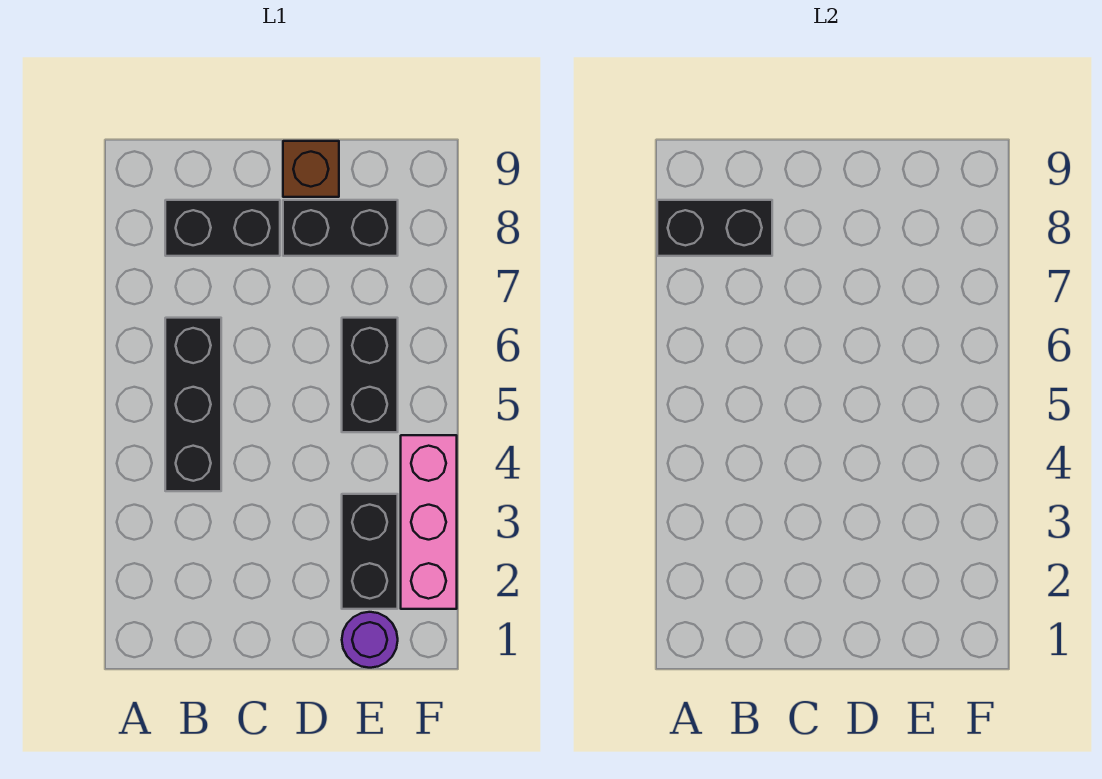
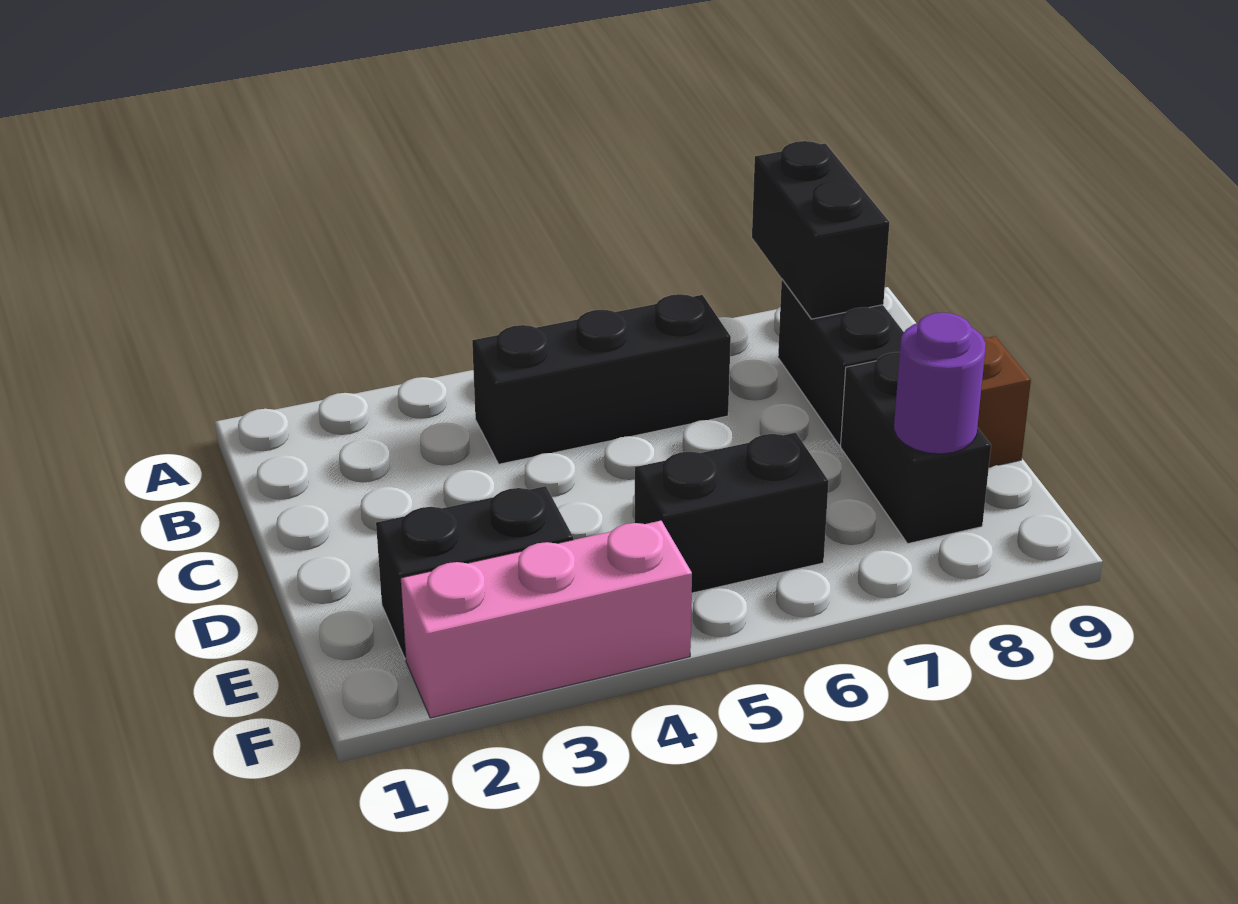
purple 1x1 round brick [342,612,398,668] -> purple 1x1 round brick moved to [894,313,986,454]

